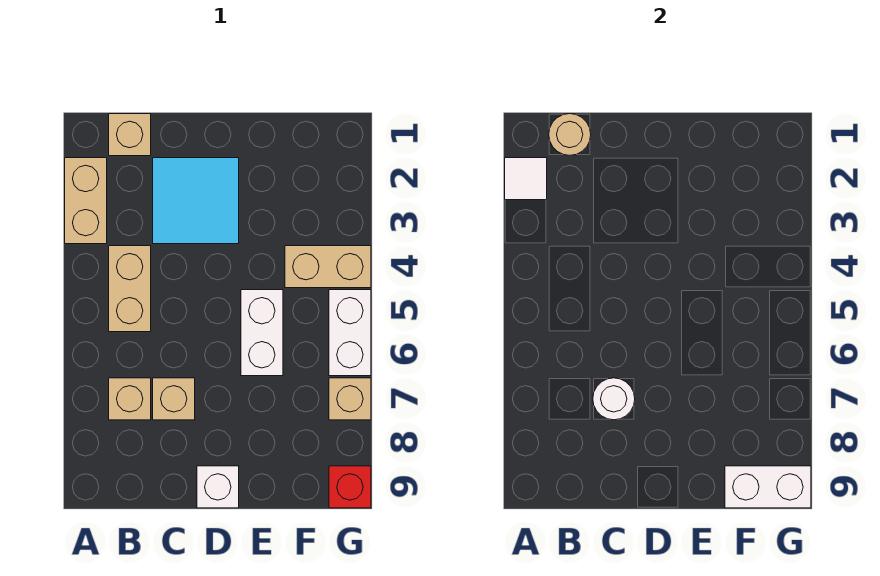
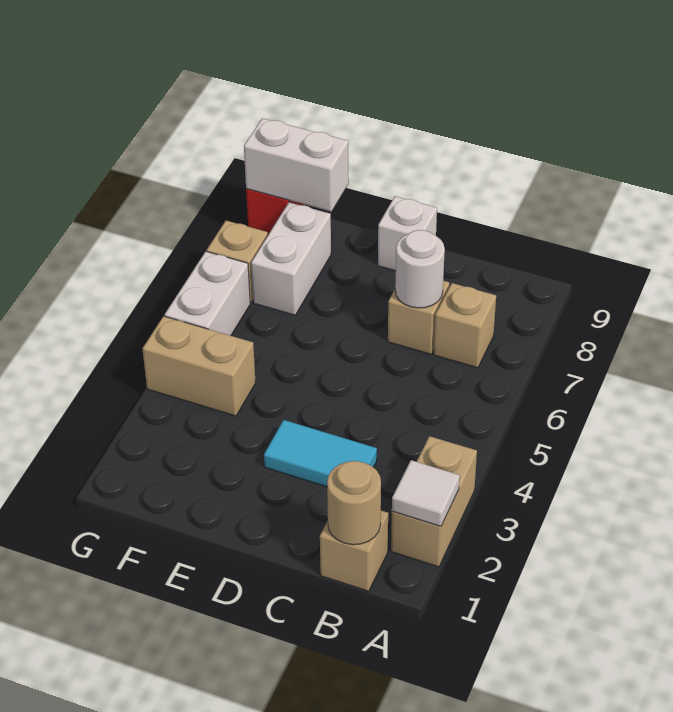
tan 1x2 brick [109,246,151,332] -> none
cyan 2x2 tile [153,158,239,244] -> cyan 1x2 tile [264,420,377,487]
white 1x2 brick [241,290,283,376] -> white 1x2 brick moved to [251,202,331,315]

